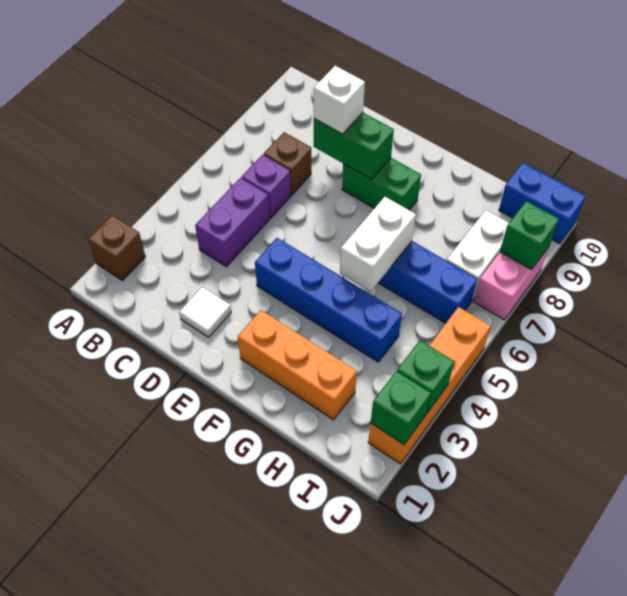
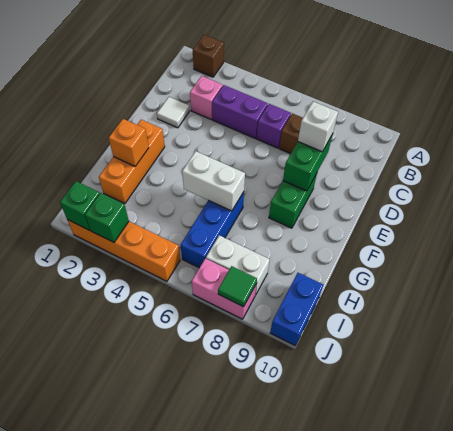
none -> pink 1x1 brick [190,76,223,120]
blue 1x4 brick [255,238,402,362] -> none
none -> orange 1x1 brick [109,119,149,166]
green 1x1 brick [500,201,559,270] -> green 1x1 tile [218,266,257,307]

